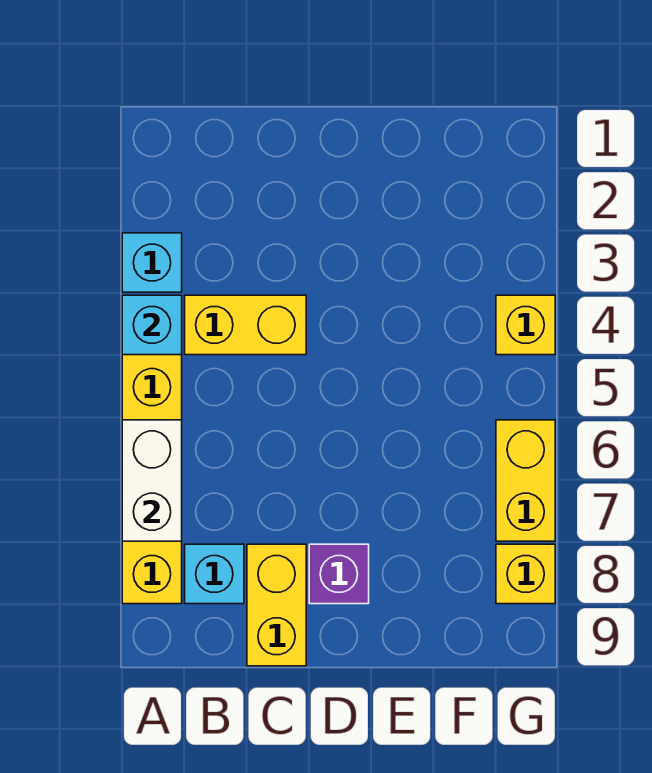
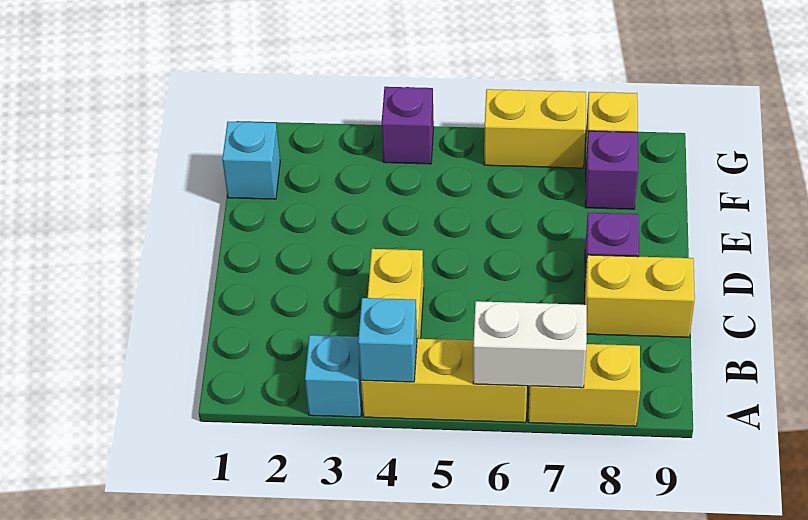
cyan 1x1 brick [185,544,244,604] -> cyan 1x1 brick moved to [222,122,280,199]
none -> purple 1x1 brick [585,131,638,209]
yellow 1x1 brick [496,295,555,355] -> purple 1x1 brick [382,87,434,164]

